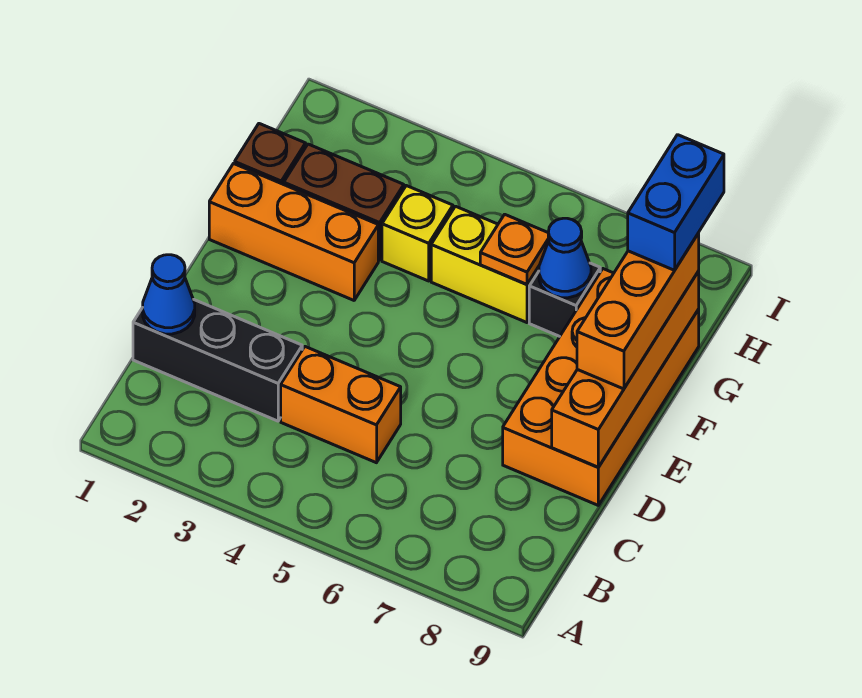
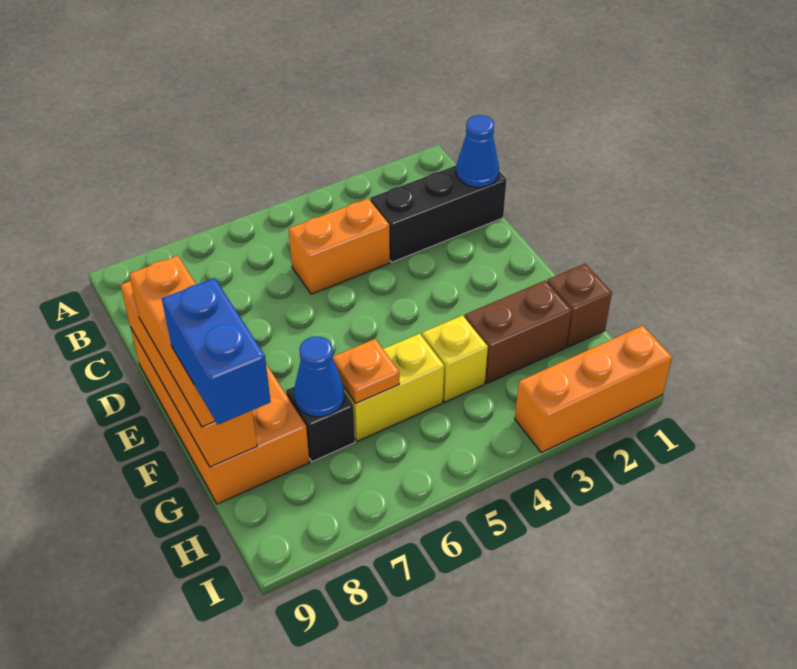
orange 1x3 brick [209,164,378,300] -> orange 1x3 brick moved to [515,326,672,453]

